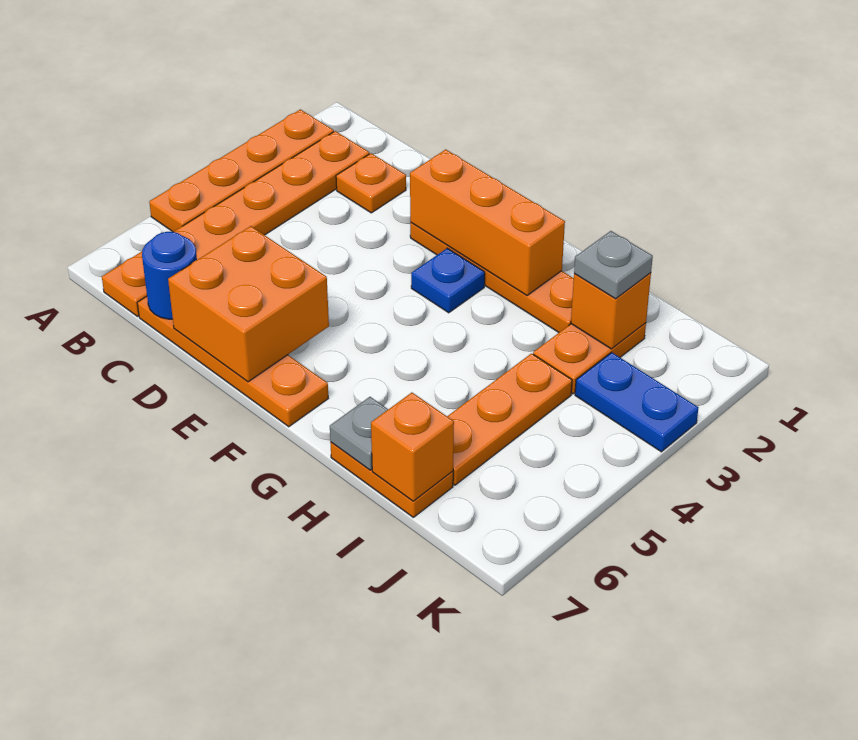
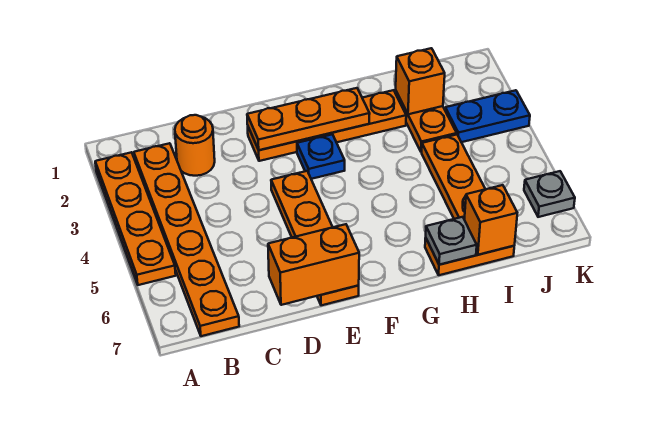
orange 1x1 plate [336,153,406,213] -> orange 1x1 round brick [175,115,215,176]
orange 1x4 plate [137,296,328,427] -> orange 1x4 plate turned to [271,171,359,305]
blue 1x1 round brick [142,232,197,319] -> none
orange 2x2 brick [168,226,329,382] -> orange 1x2 brick [268,224,359,305]
orange 1x3 brick [410,149,565,296] -> orange 1x3 plate [247,88,370,150]
grey 1x1 plate [574,231,653,299] -> grey 1x1 plate moved to [524,171,575,217]

